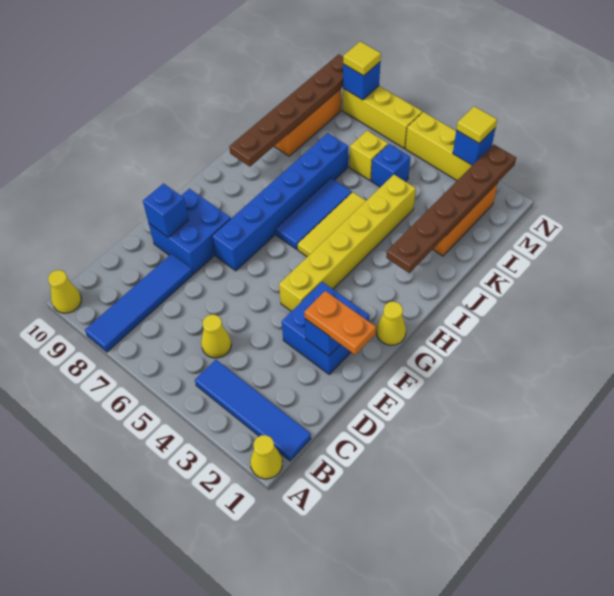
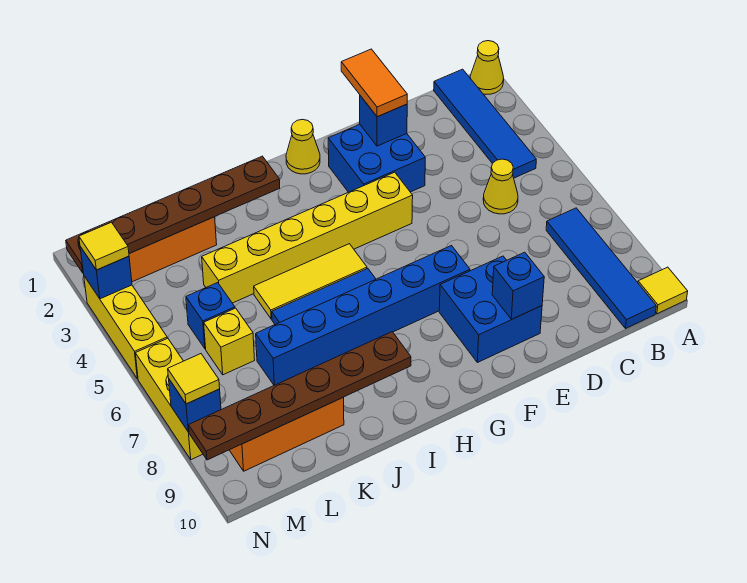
blue 1x4 tile [85,254,193,352] -> blue 1x4 tile turned to [546,208,656,328]
yellow 1x1 cone [48,270,81,313] -> yellow 1x1 tile [638,267,688,314]
orange 1x2 plate [304,291,376,355] -> orange 1x2 tile [341,49,407,117]

